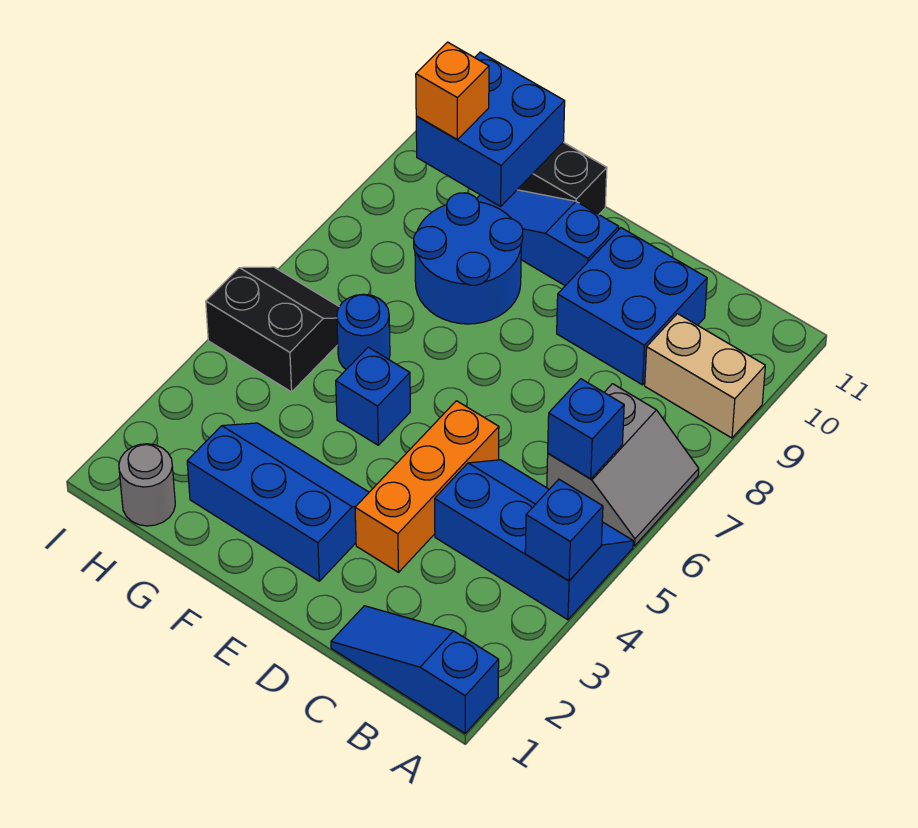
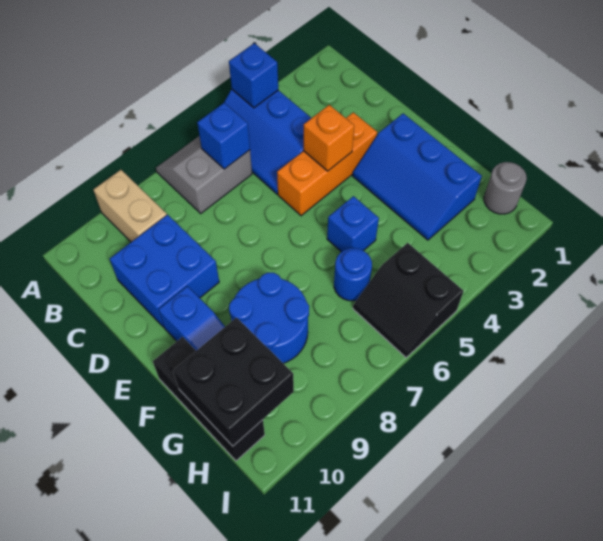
blue 1x3 slope [331,606,499,733] -> none
blue 2x2 brick [416,52,565,206] -> black 2x2 brick [173,317,294,446]
orange 1x1 brick [416,42,489,139] -> orange 1x1 brick moved to [304,105,354,171]

